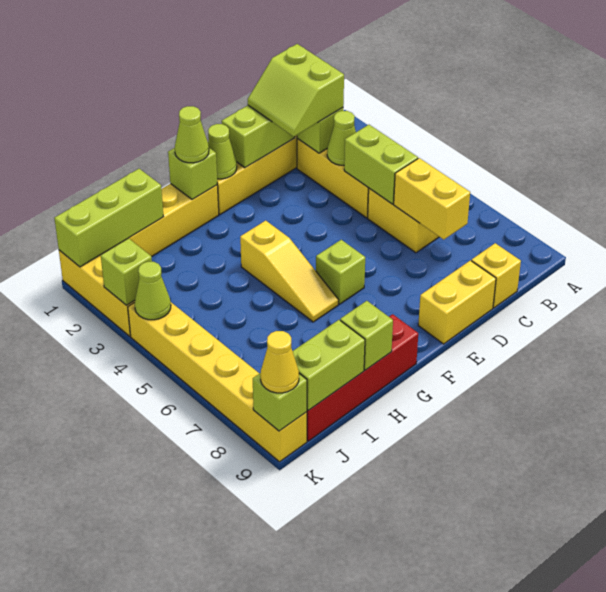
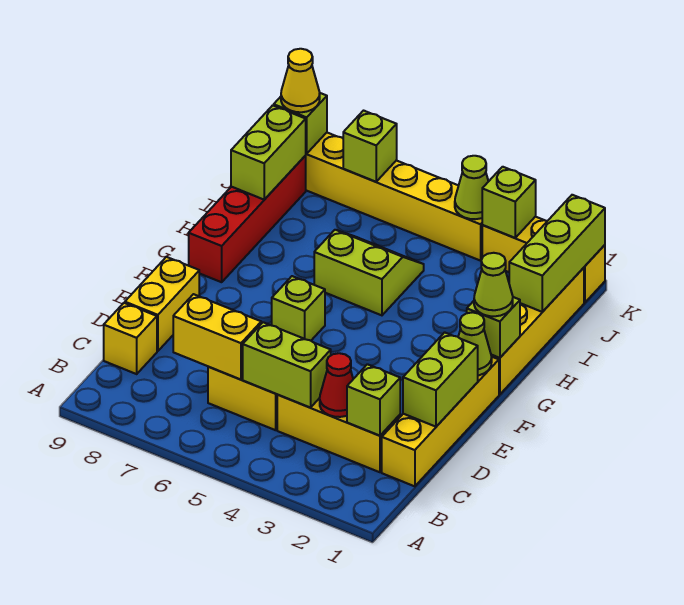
lime 2x2 slope [248,44,344,137] -> lime 2x2 slope moved to [314,230,424,315]
lime 1x1 cone [327,111,356,165] -> red 1x1 cone [320,353,353,417]
yellow 1x3 slope [240,220,339,322] -> none
lime 1x1 brick [340,301,393,370] -> lime 1x1 brick moved to [343,111,397,182]

